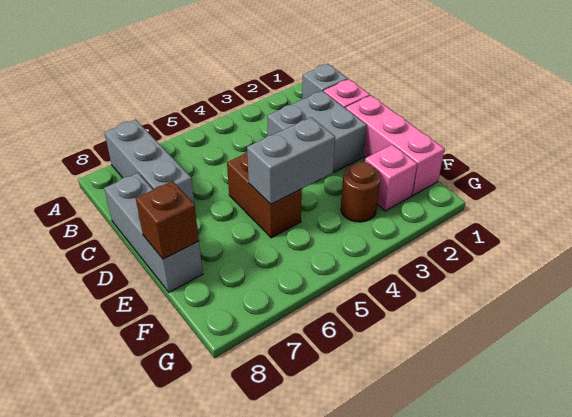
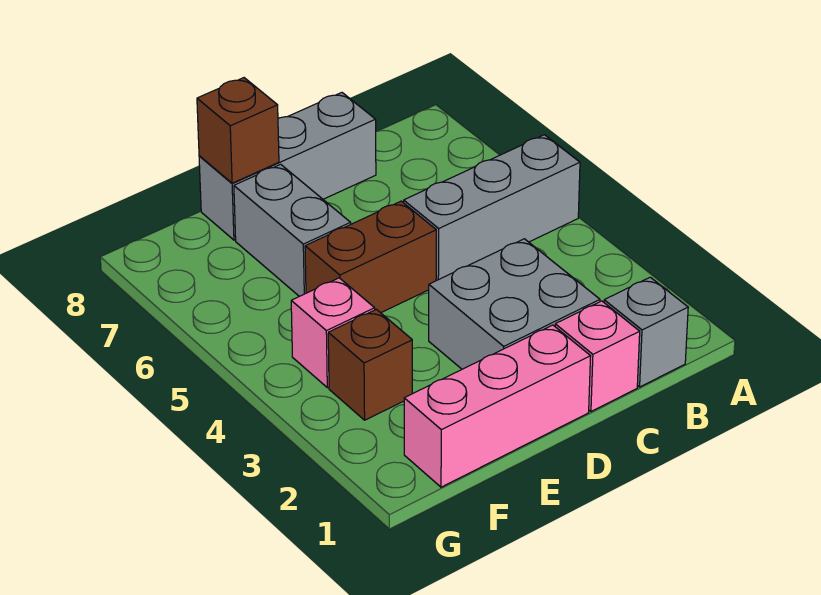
grey 1x3 brick [105,119,194,203] -> grey 1x3 brick moved to [404,135,580,281]
grey 1x2 brick [247,117,335,204] -> grey 1x2 brick moved to [234,164,351,296]
pink 1x1 brick [365,144,417,211] -> pink 1x1 brick moved to [291,278,375,388]
brown 1x1 round brick [341,162,381,222] -> brown 1x1 brick [328,309,412,420]

